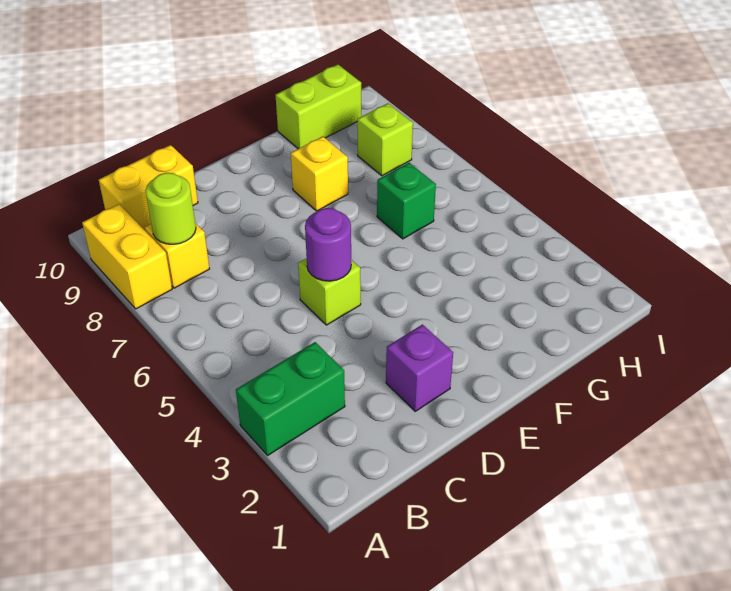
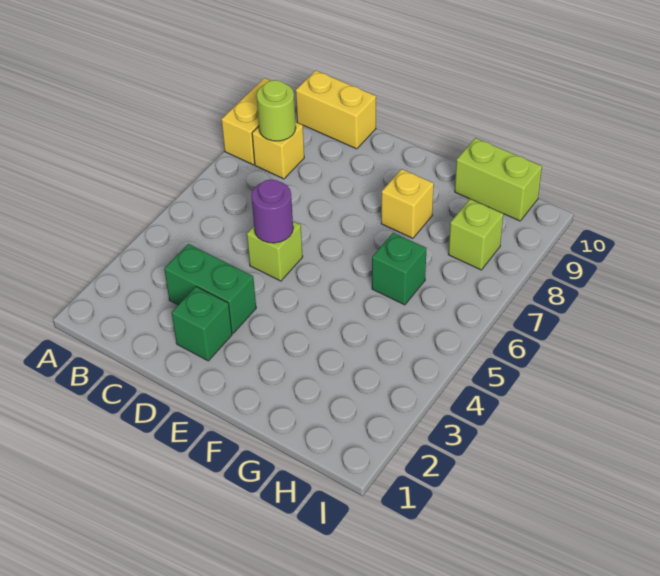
green 1x2 brick [236,342,345,455] -> green 1x2 brick moved to [164,244,256,333]
purple 1x1 brick [386,325,453,411] -> green 1x1 brick [172,287,232,361]

